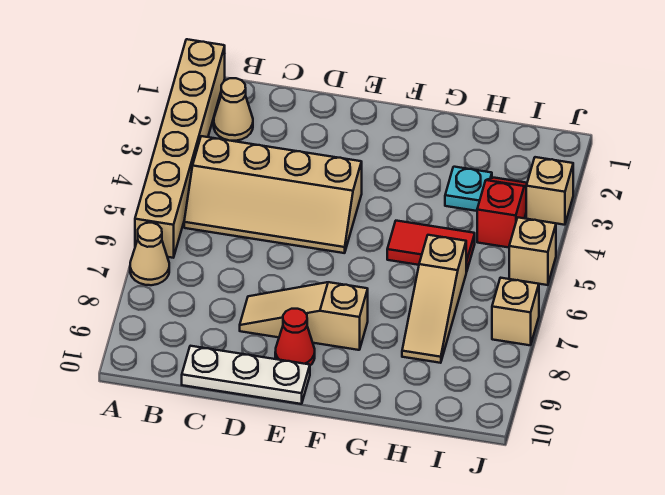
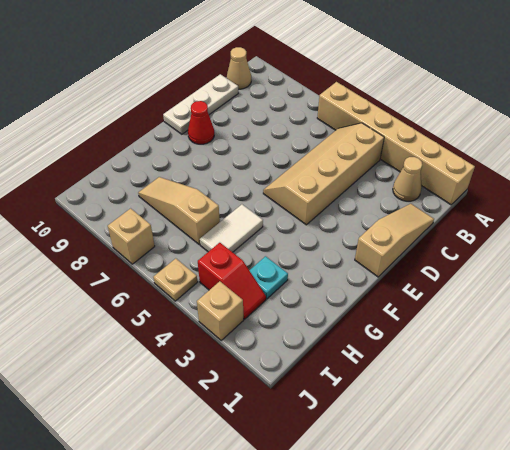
tan 1x1 cone [130,223,169,285] -> tan 1x1 cone moved to [227,47,251,89]
tan 1x3 slope [240,282,368,350] -> tan 1x3 slope moved to [355,204,434,277]
red 1x2 tile [387,221,475,272] -> white 1x2 tile [200,204,263,252]
tan 1x1 brick [509,218,556,285] -> tan 1x1 plate [153,258,197,301]

